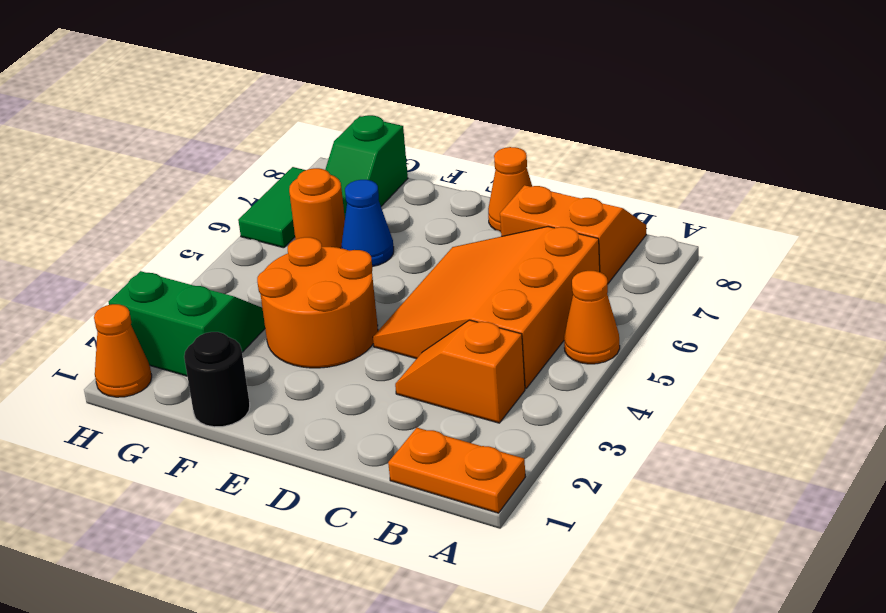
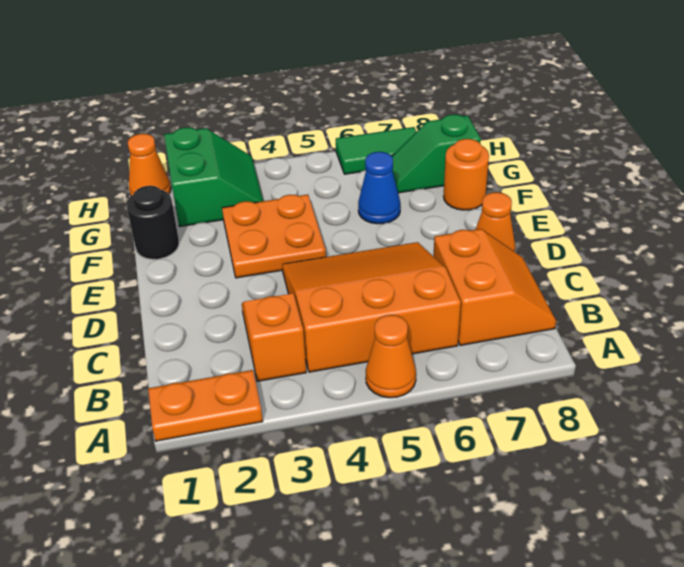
orange 1x2 plate [388,428,525,513] -> orange 1x2 plate turned to [148,370,263,441]
orange 2x2 round brick [257,237,378,368] -> orange 2x2 plate [222,195,326,278]
orange 1x1 round brick [289,168,345,248] -> orange 1x1 round brick moved to [444,139,489,210]

